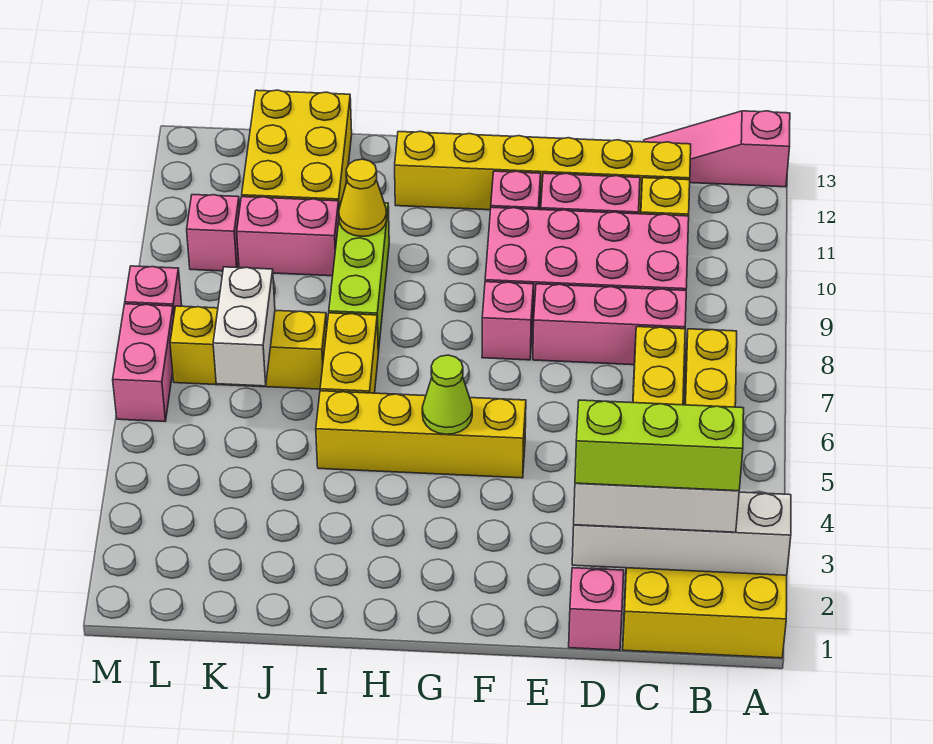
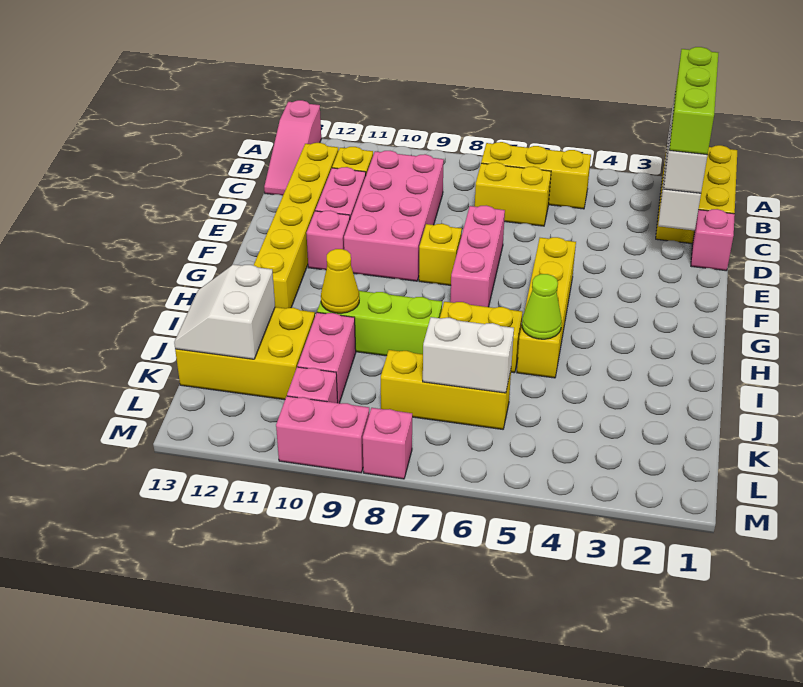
pink 1x3 brick [533,284,686,365] -> pink 1x3 brick moved to [450,205,505,307]
pink 1x1 brick [482,282,533,360] -> yellow 1x1 brick [419,224,462,285]
lime 1x1 cone [422,355,472,434] -> lime 1x1 cone moved to [522,274,562,339]
yellow 1x3 brick [170,306,327,389] -> yellow 1x3 brick turned to [381,350,511,429]
none -> white 2x2 slope [174,264,275,359]
pink 1x2 brick [113,304,174,421] -> pink 1x2 brick moved to [276,396,369,473]

